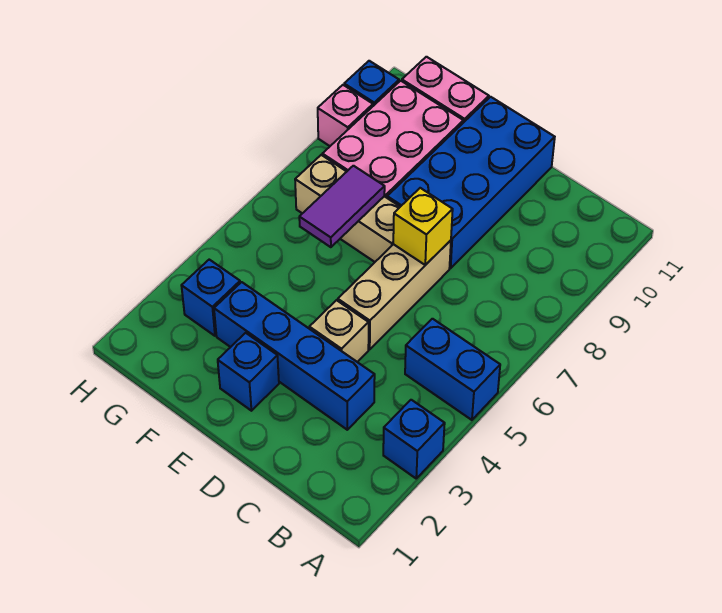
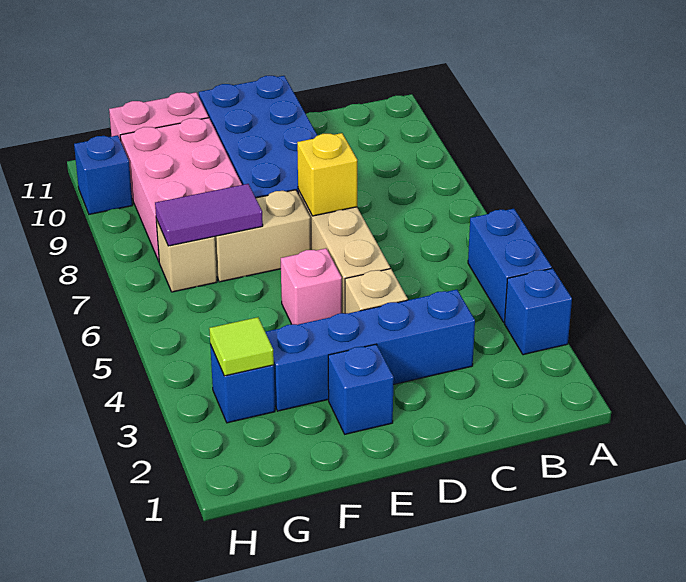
blue 1x2 brick [405,319,500,420] -> blue 1x2 brick turned to [468,209,552,322]
purple 1x2 tile [299,166,385,247] -> purple 1x2 tile turned to [155,184,263,246]
none -> lime 1x1 tile [209,317,274,376]
pink 1x1 brick [318,85,373,146] -> pink 1x1 brick moved to [281,248,342,325]

